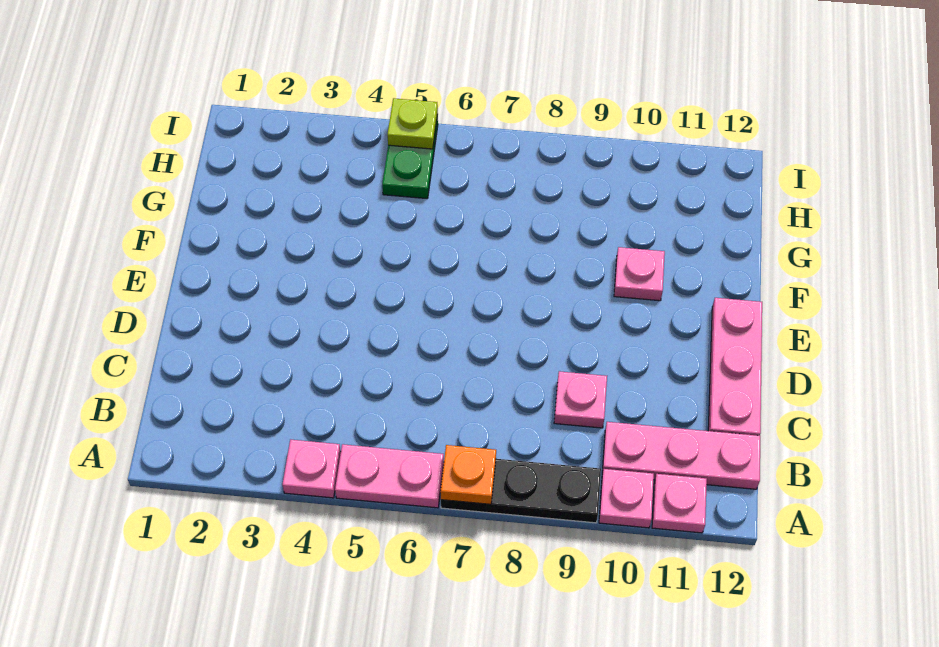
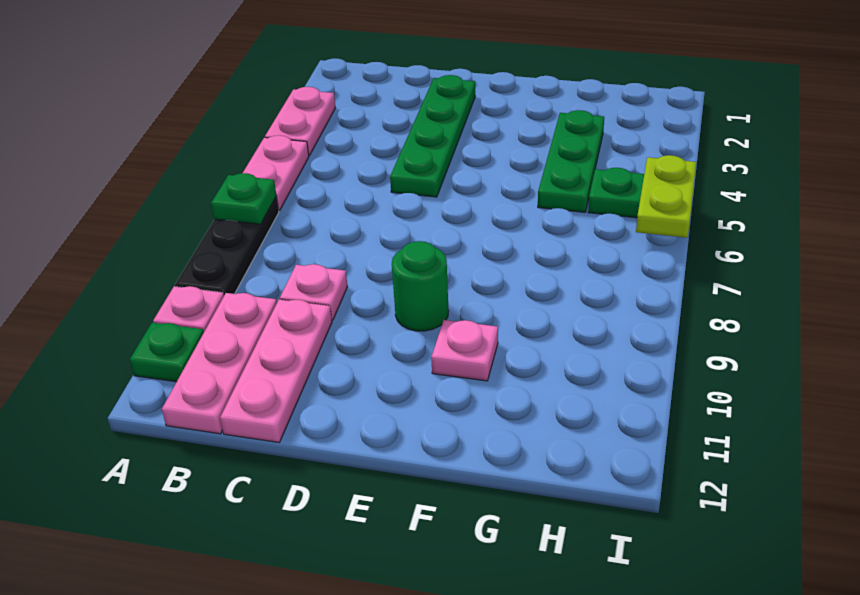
pink 1x1 plate [282,439,341,498] -> pink 1x2 plate [265,87,335,155]
orange 1x1 plate [440,445,496,504] -> green 1x1 plate [211,173,277,224]
pink 1x1 plate [652,474,707,533] -> green 1x1 plate [130,323,204,382]
pink 1x3 plate [708,298,762,436] -> pink 1x3 plate turned to [220,299,332,442]
none -> green 1x4 plate [390,75,475,197]
none -> green 1x1 round brick [392,241,449,331]
none -> green 1x3 plate [538,110,604,212]
lime 1x1 plate [387,98,438,149] -> lime 1x2 plate [636,155,696,238]

